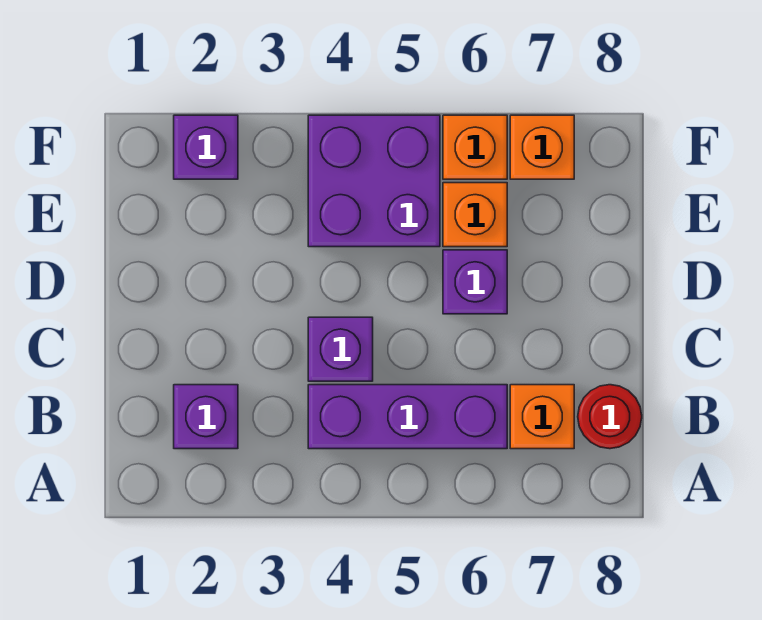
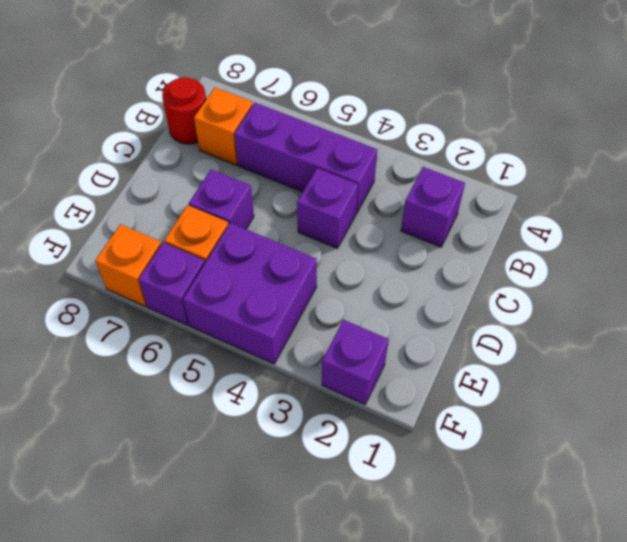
orange 1x1 brick [443,115,507,179] -> purple 1x1 brick [138,243,205,325]

